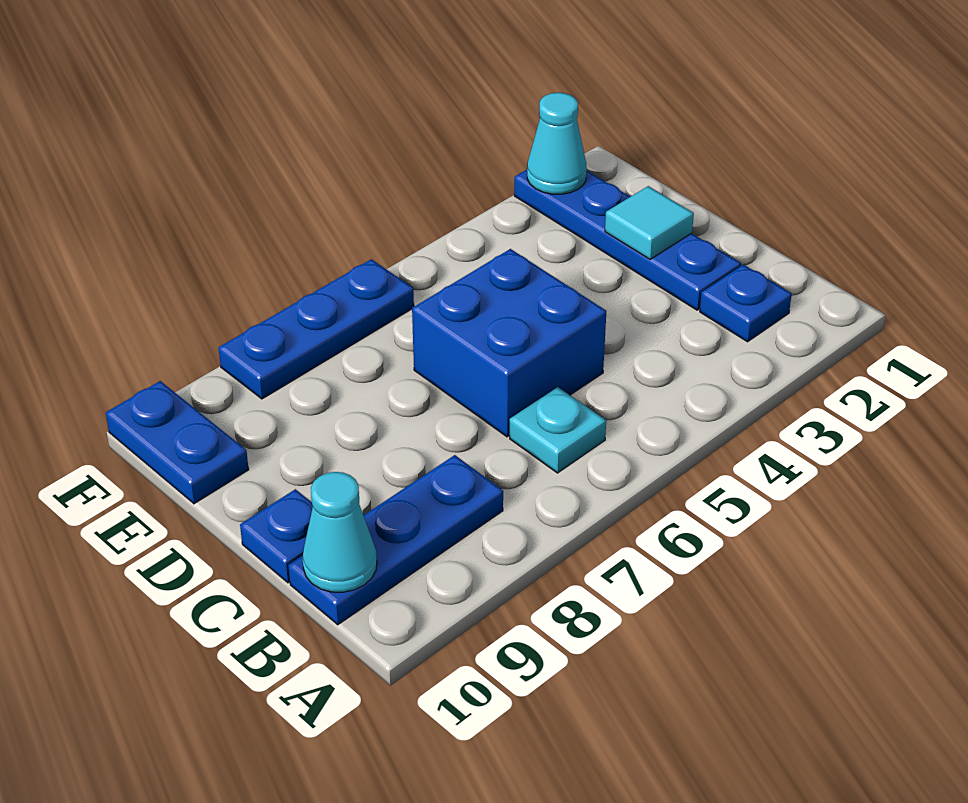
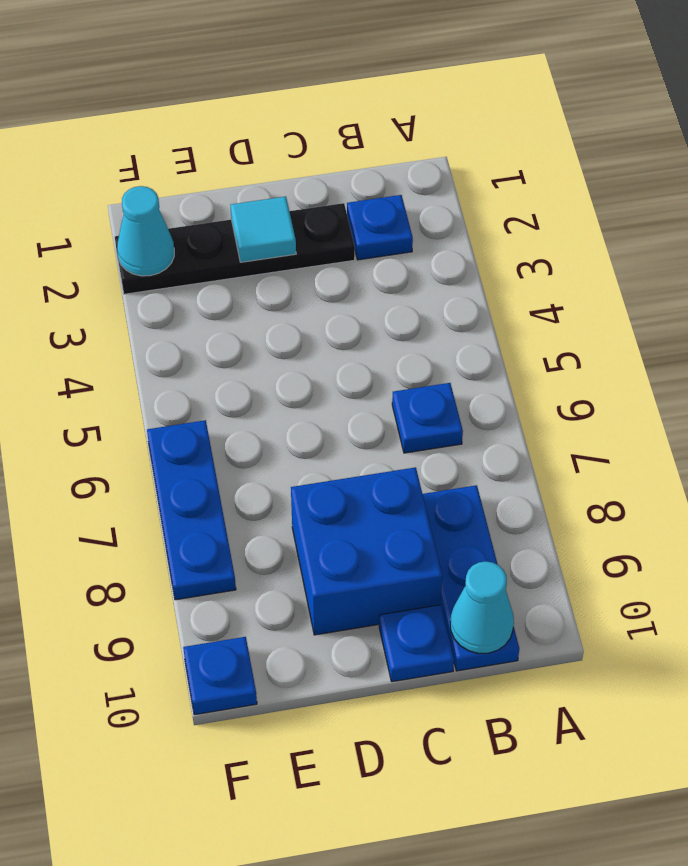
cyan 1x1 plate [510,387,606,473] -> blue 1x1 plate [392,383,463,453]
blue 1x4 plate [514,170,741,310] -> black 1x4 plate [115,203,355,294]
blue 2x2 brick [412,249,606,437] -> blue 2x2 brick moved to [291,467,442,635]
blue 1x2 plate [106,381,249,504] -> blue 1x1 plate [183,637,257,715]

